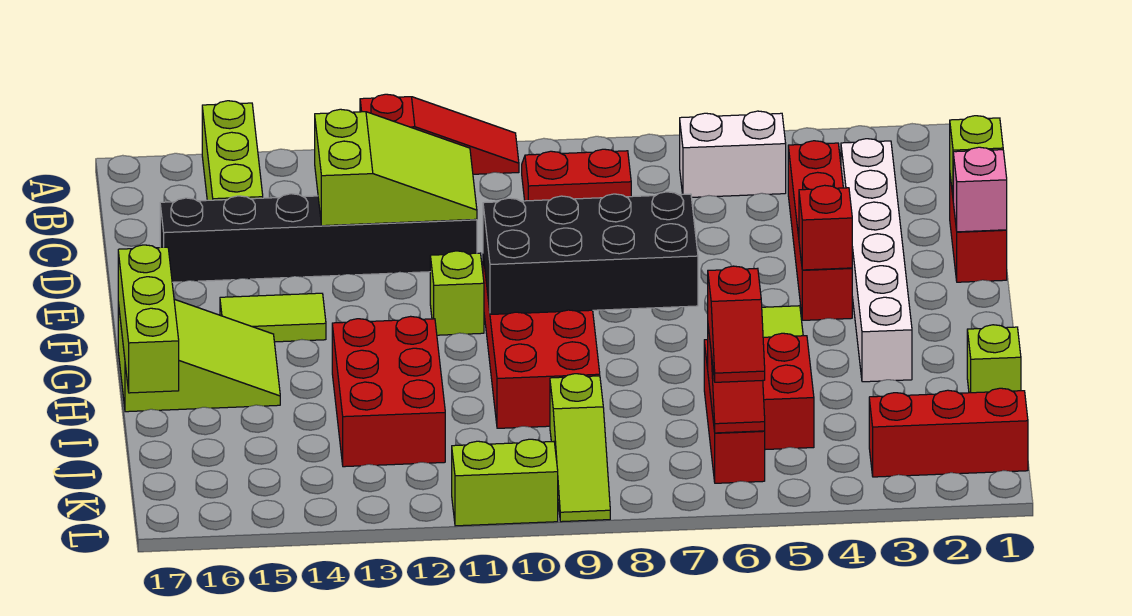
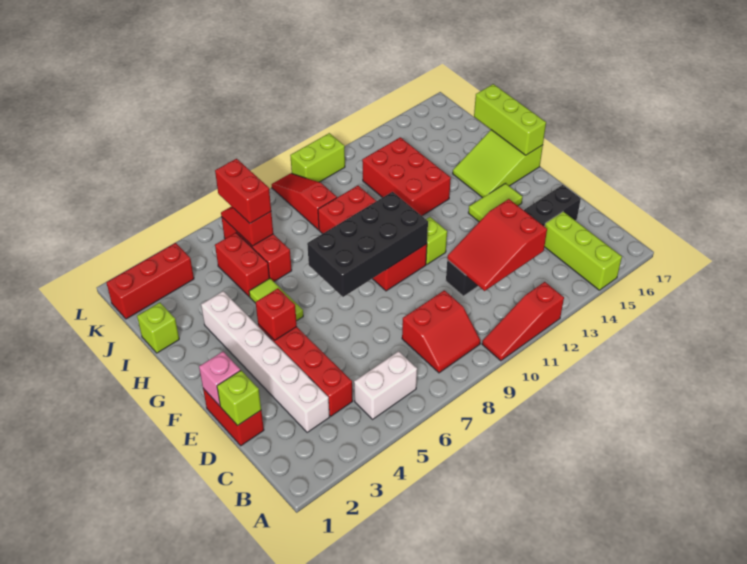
lime 2x3 slope [315,109,477,226] -> red 2x3 slope [447,199,547,291]
red 1x2 slope [708,266,765,382] -> red 1x2 brick [215,159,271,223]
lime 1x3 slope [550,374,610,522] -> red 1x3 slope [272,173,337,230]

